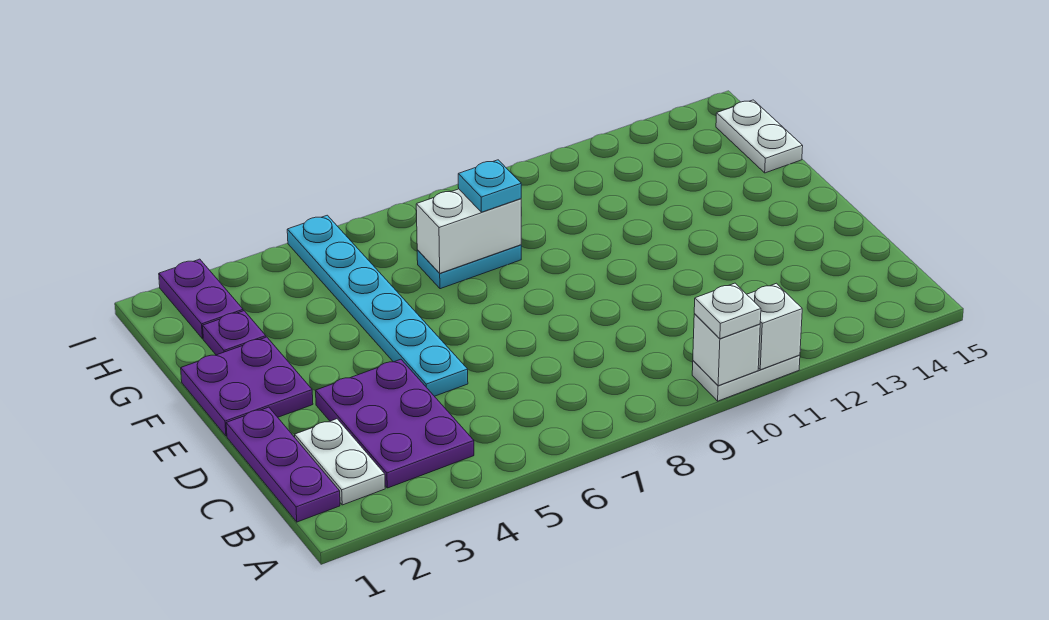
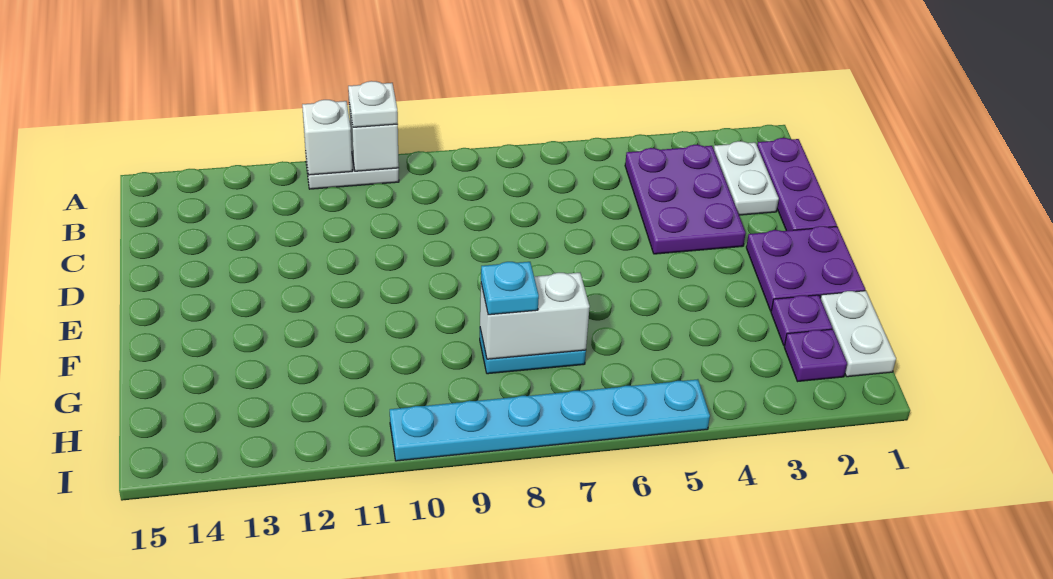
cyan 1x6 plate [287,215,468,396] -> cyan 1x6 plate turned to [390,379,710,461]
white 1x2 plate [716,100,803,173] -> white 1x2 plate moved to [820,291,896,377]
purple 1x2 plate [159,259,243,339] -> purple 1x1 plate [784,329,847,382]

